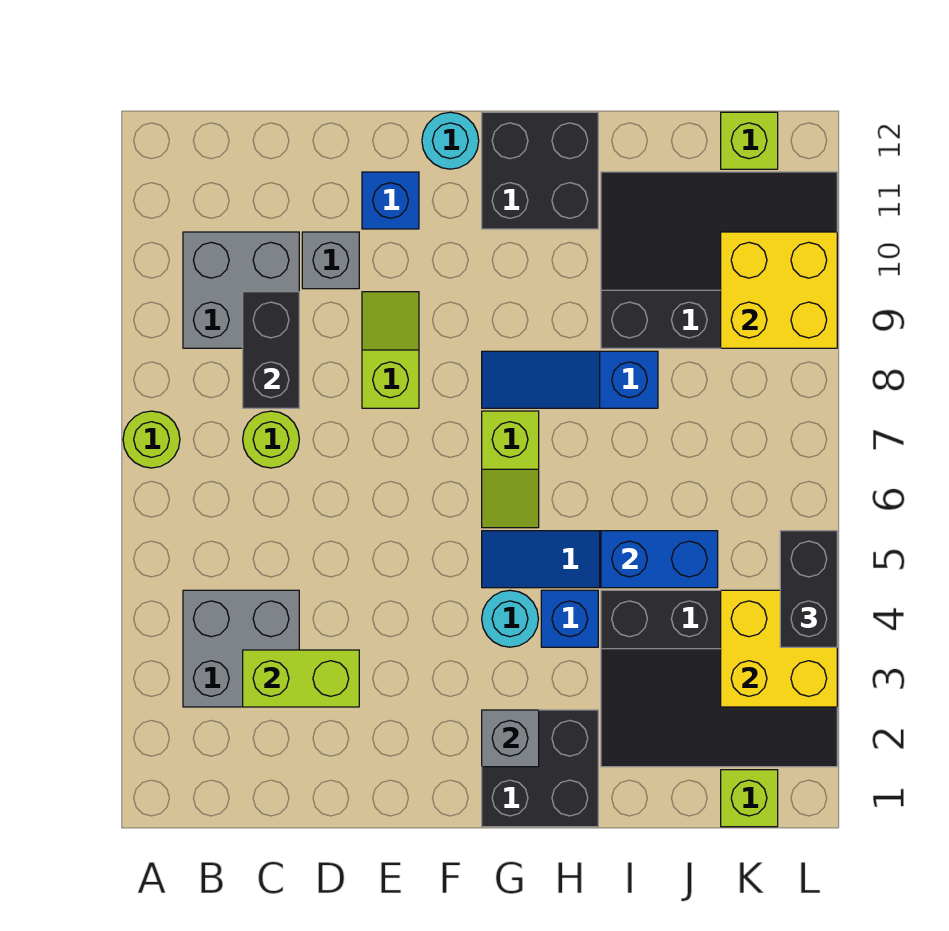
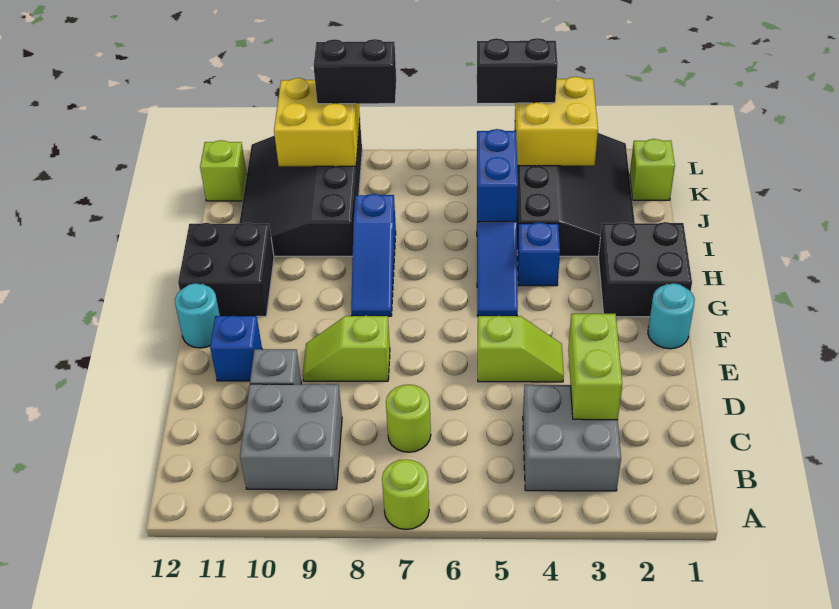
black 1x2 brick [243,292,299,408] -> black 1x2 brick moved to [314,39,396,104]
grey 1x1 brick [482,710,539,767] -> none
cyan 1x1 round brick [482,590,538,647] -> cyan 1x1 round brick moved to [648,283,695,349]
lime 1x2 slope [482,411,539,528] -> lime 1x2 slope moved to [478,316,564,382]

